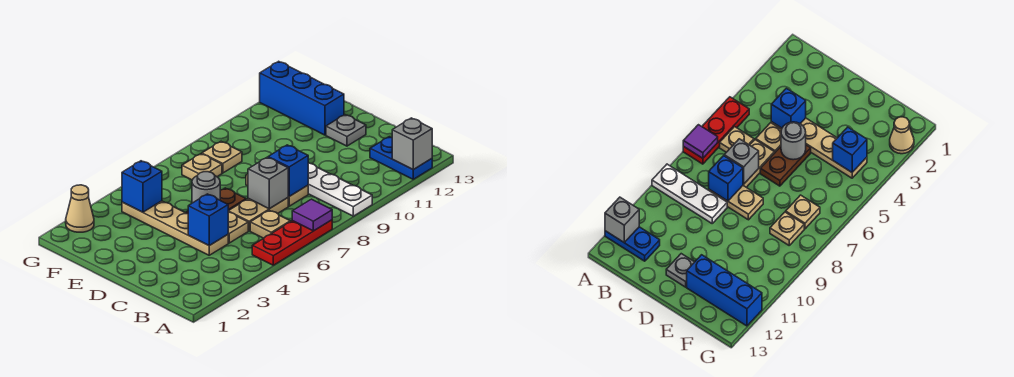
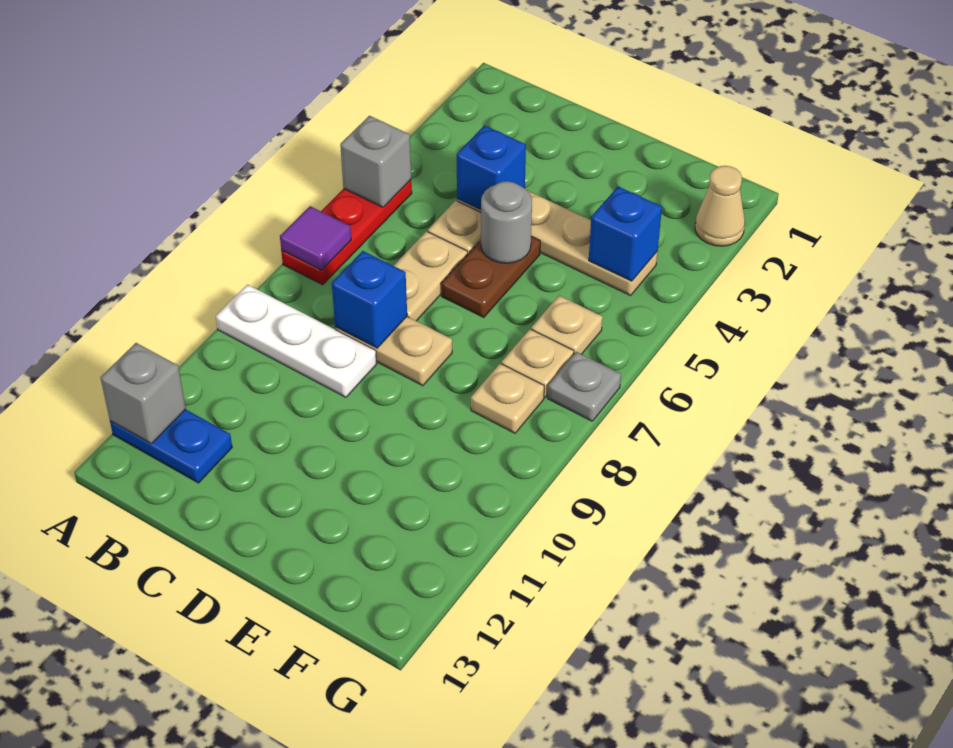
tan 1x1 plate [250,210,290,238] -> tan 1x1 plate moved to [531,296,603,354]
grey 1x1 brick [248,157,289,209] -> grey 1x1 brick moved to [340,116,411,207]
grey 1x1 plate [326,115,366,146] -> grey 1x1 plate moved to [548,352,621,421]
blue 1x3 brick [260,61,344,135] -> none

